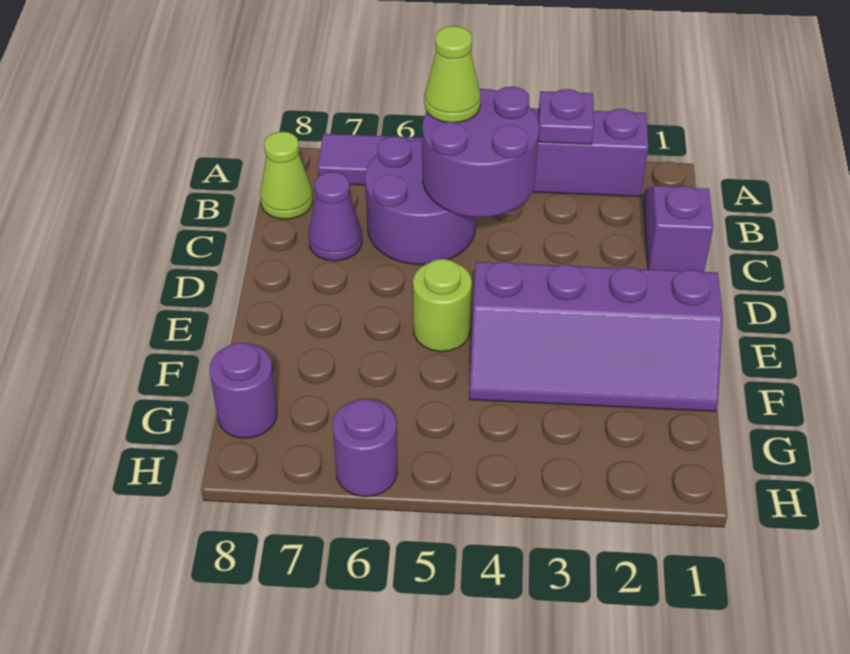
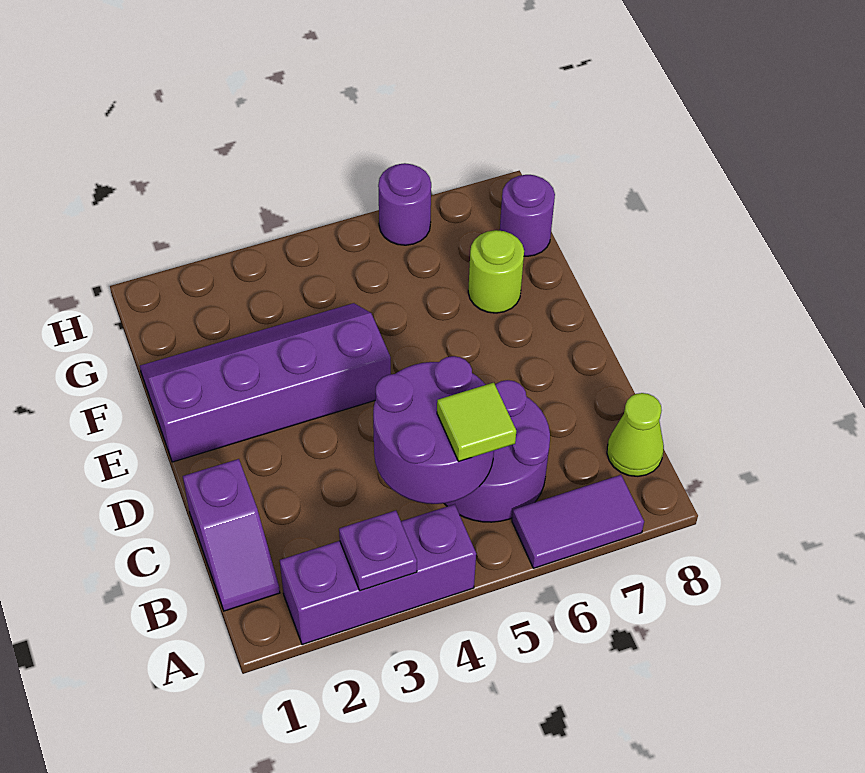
lime 1x1 cone [424,26,481,123] -> lime 1x1 tile [437,383,516,461]
purple 1x1 cone [308,172,362,261] -> none
lime 1x1 round brick [413,259,472,352] -> lime 1x1 round brick moved to [468,230,524,313]

